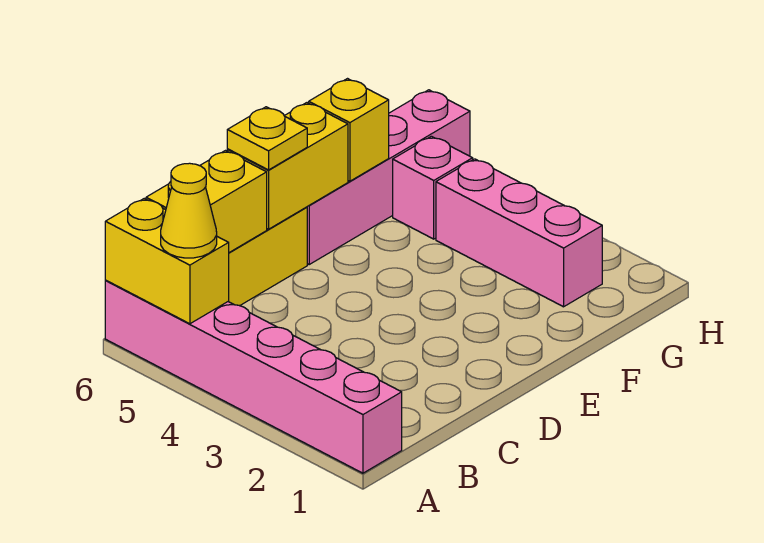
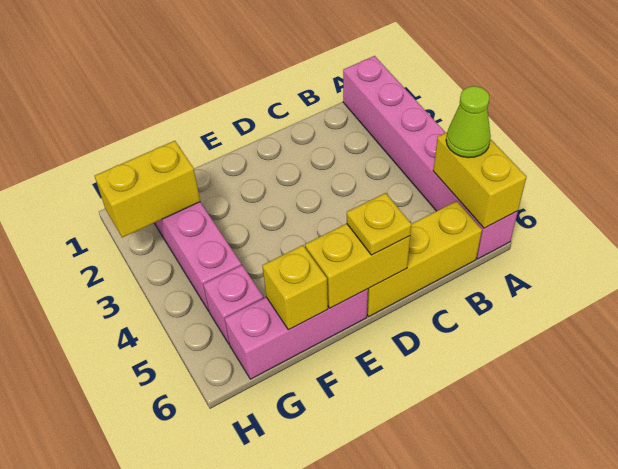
yellow 1x1 cone [161,163,217,258] -> lime 1x1 cone [446,86,491,158]
yellow 1x2 brick [146,151,267,252] -> yellow 1x2 brick moved to [95,141,200,238]
pink 1x4 brick [307,90,470,264] -> pink 1x3 brick [225,289,368,379]

